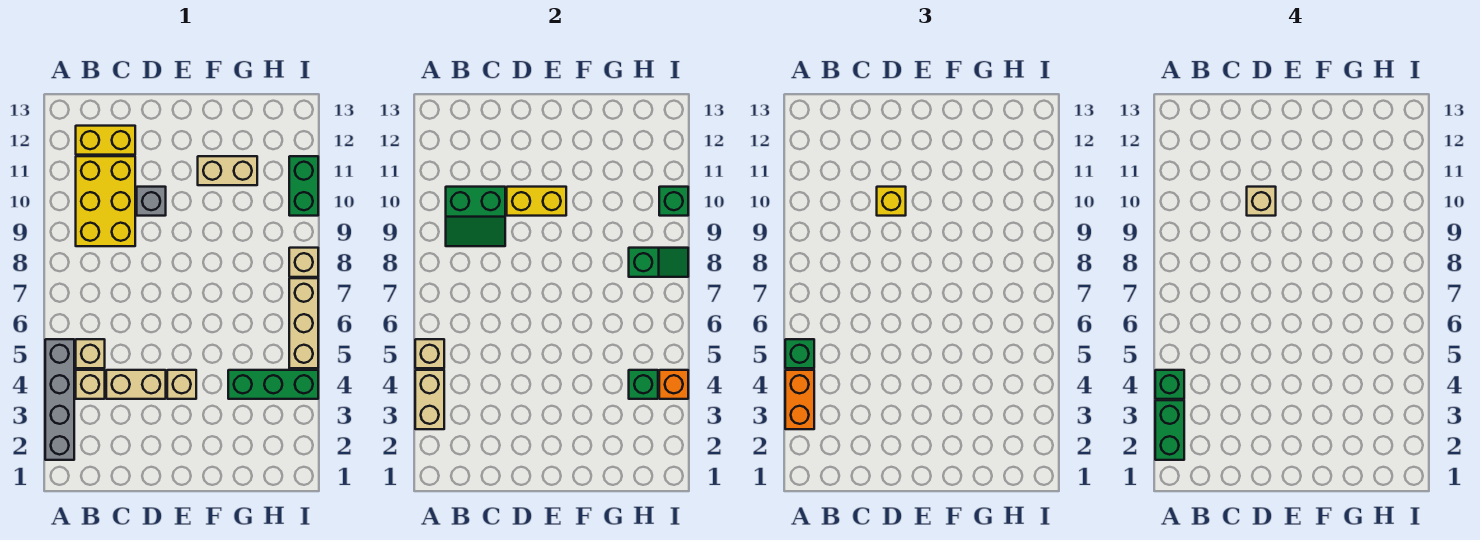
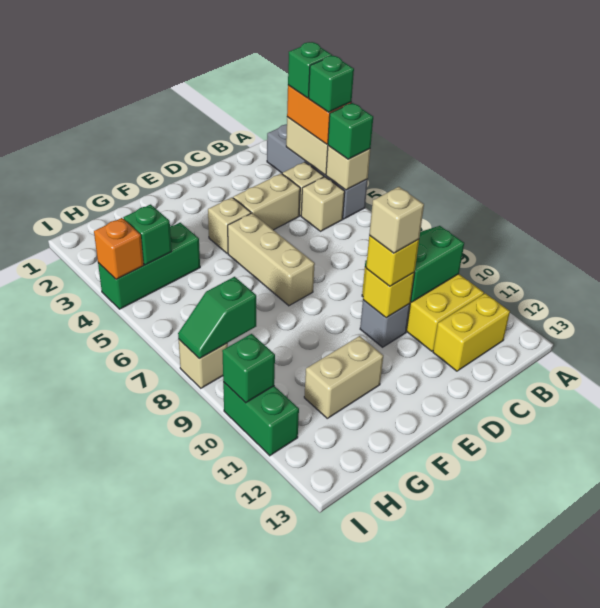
green 1x2 brick [1155,400,1184,460] -> green 1x1 brick [288,42,332,98]
yellow 1x2 brick [507,187,566,216] -> yellow 1x1 brick [363,269,415,318]
tan 1x3 brick [289,278,318,368] -> tan 1x3 brick moved to [228,213,315,306]

